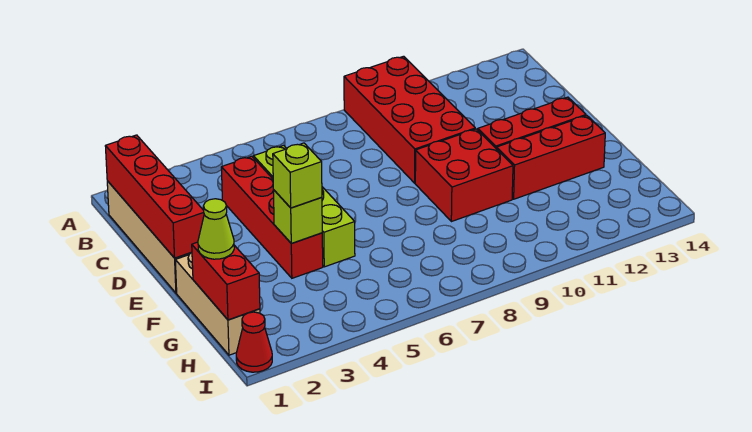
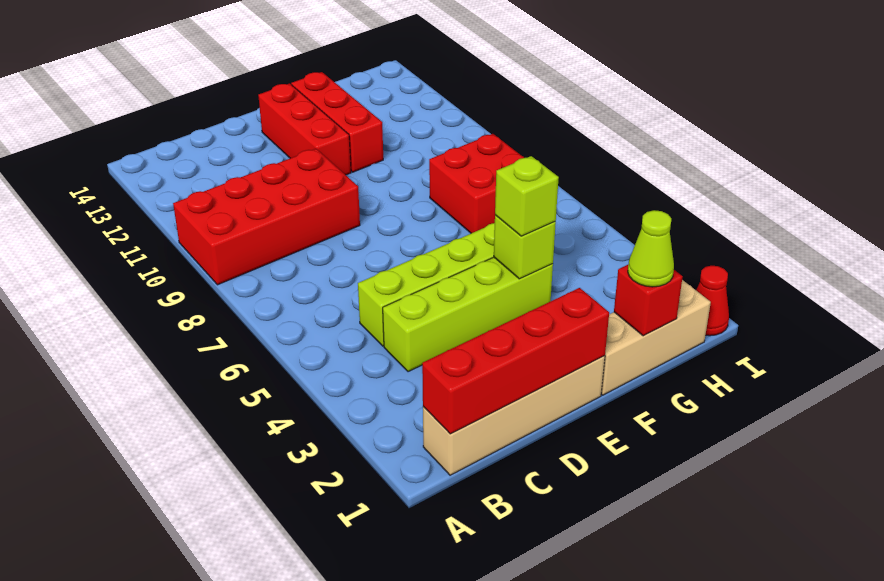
red 1x4 brick [221,156,323,278] -> lime 1x4 brick [383,257,553,372]
red 2x2 brick [415,129,513,222] -> red 2x2 brick moved to [429,134,524,233]
red 1x2 brick [192,242,260,320] -> red 1x1 brick [614,264,683,336]

